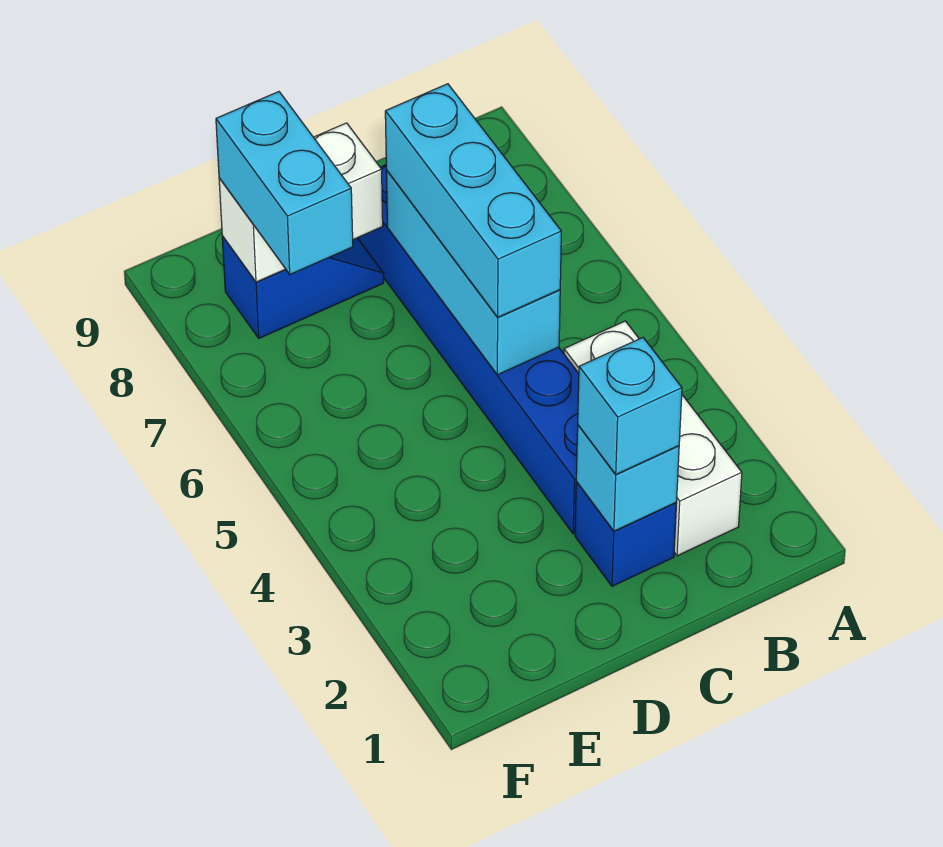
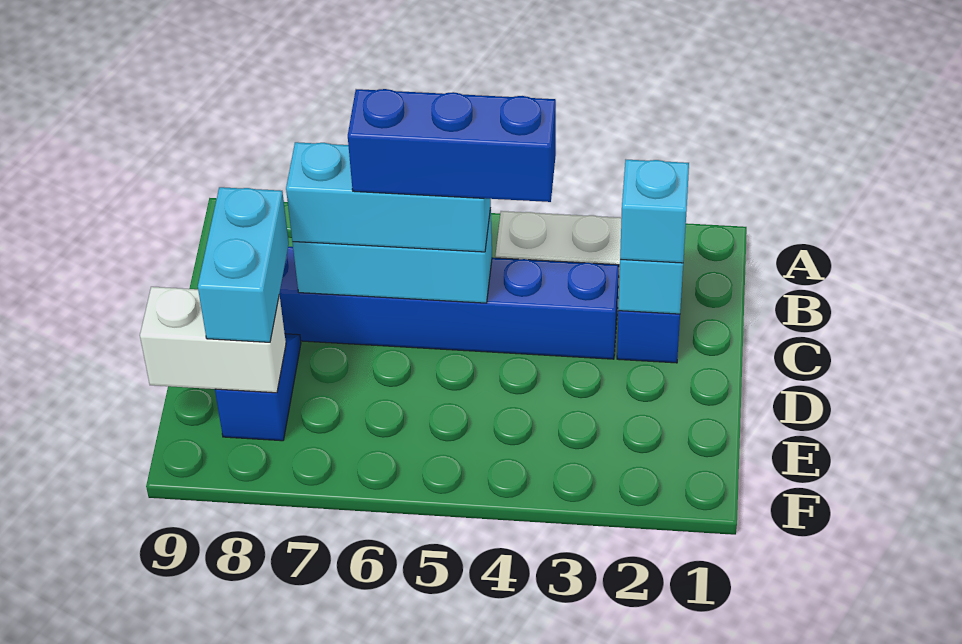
none -> blue 1x3 brick [348,89,556,202]
white 1x2 brick [219,123,383,282] -> white 1x2 brick turned to [140,287,286,393]
cyan 1x2 brick [216,92,353,274] -> cyan 1x2 brick turned to [198,187,289,342]

